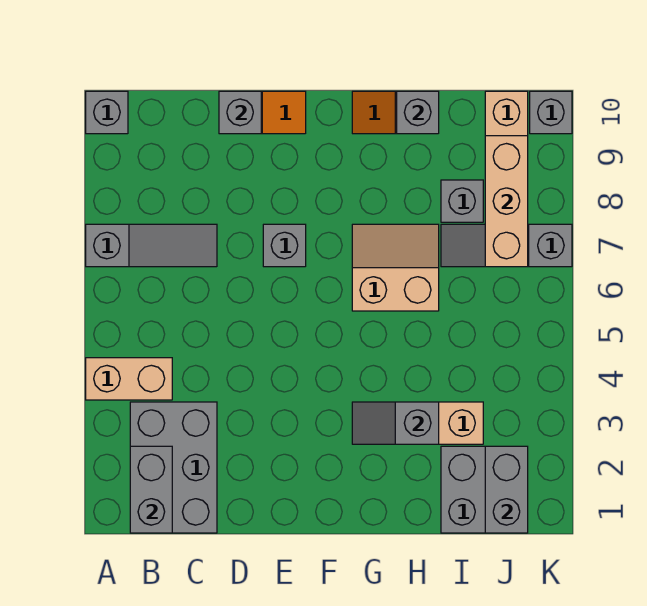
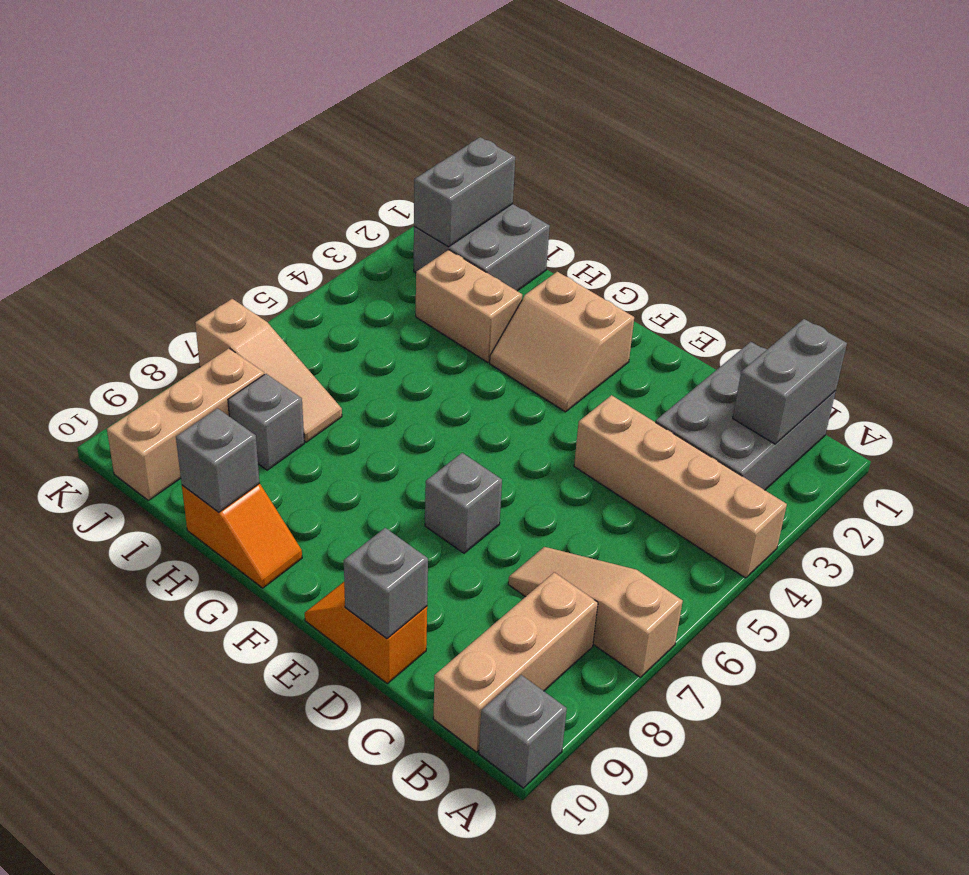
tan 1x2 brick [86,358,172,400] -> tan 1x4 brick [574,395,787,578]
grey 1x3 slope [86,224,217,267] -> tan 1x3 slope [508,547,683,677]
grey 1x2 slope [352,402,439,444] -> none
tan 2x2 slope [352,224,439,311] -> tan 2x2 slope moved to [490,272,634,412]
grey 1x3 slope [441,224,572,267] -> tan 1x3 slope [195,299,342,442]
tan 1x3 brick [485,136,528,267] -> tan 1x3 brick moved to [433,572,598,752]
grey 1x1 brick [530,91,572,134] -> none

